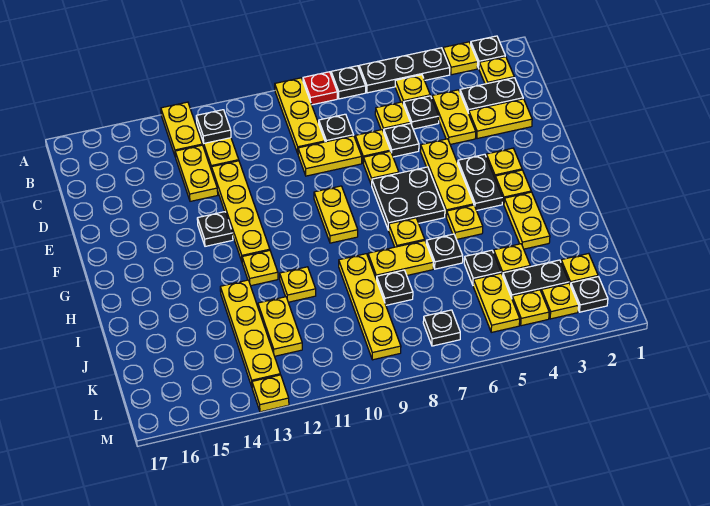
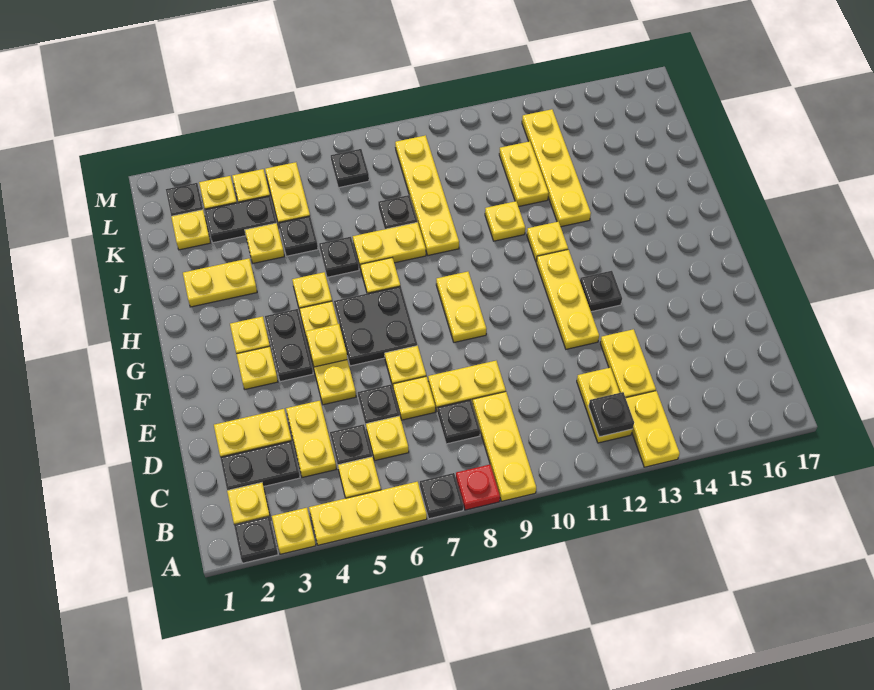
black 1x3 plate [359,48,450,93] -> yellow 1x3 plate [309,482,427,545]
yellow 1x4 plate [212,161,270,261] -> yellow 1x3 plate [536,250,599,349]
yellow 1x2 plate [504,192,550,249] -> yellow 1x2 plate turned to [183,258,257,307]
yellow 1x1 plate [252,375,289,412] -> yellow 1x1 plate moved to [306,324,347,367]

